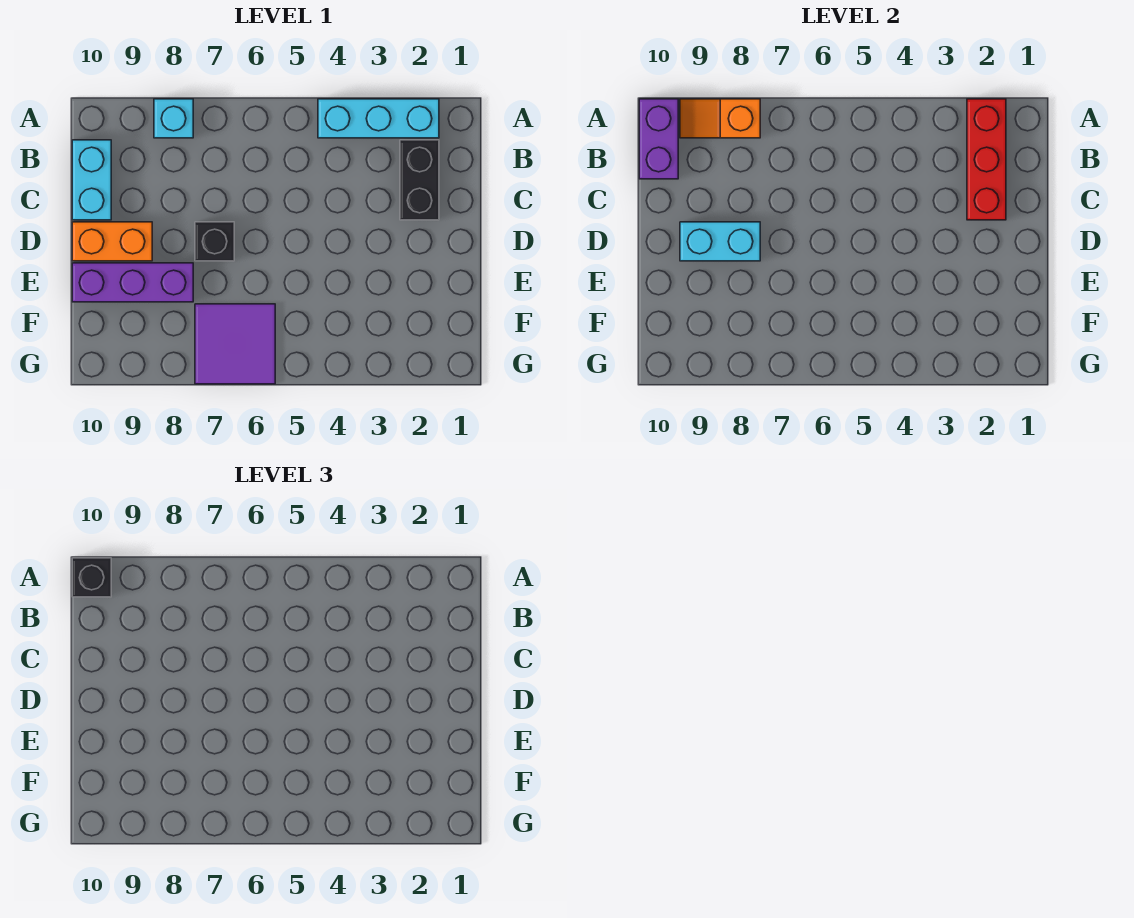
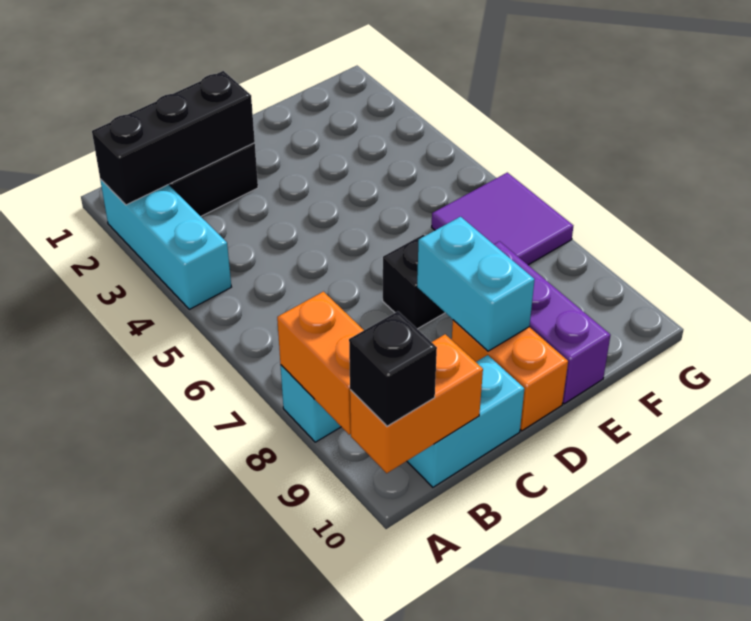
red 1x3 brick [967,99,1006,220] -> black 1x3 brick [92,71,255,205]
orange 1x2 slope [680,99,760,138] -> orange 1x2 brick [277,292,364,435]
purple 1x2 brick [639,99,678,179] -> orange 1x2 brick [350,334,483,473]

